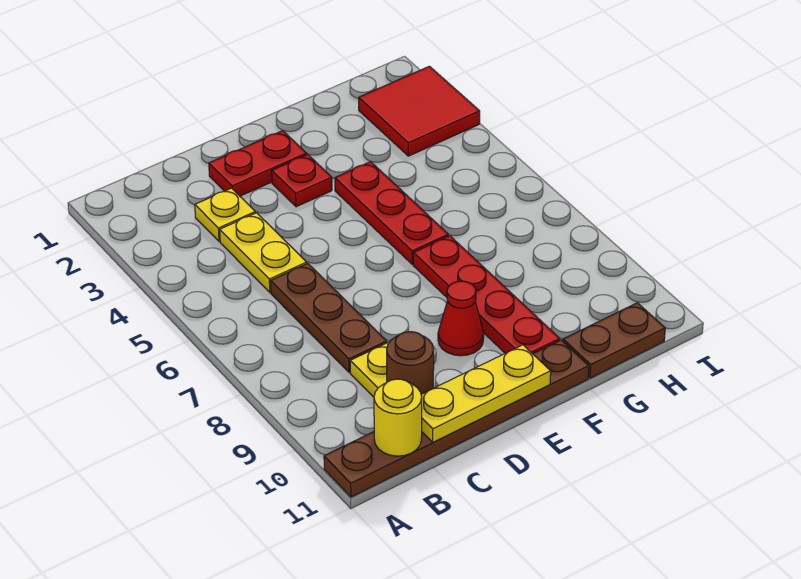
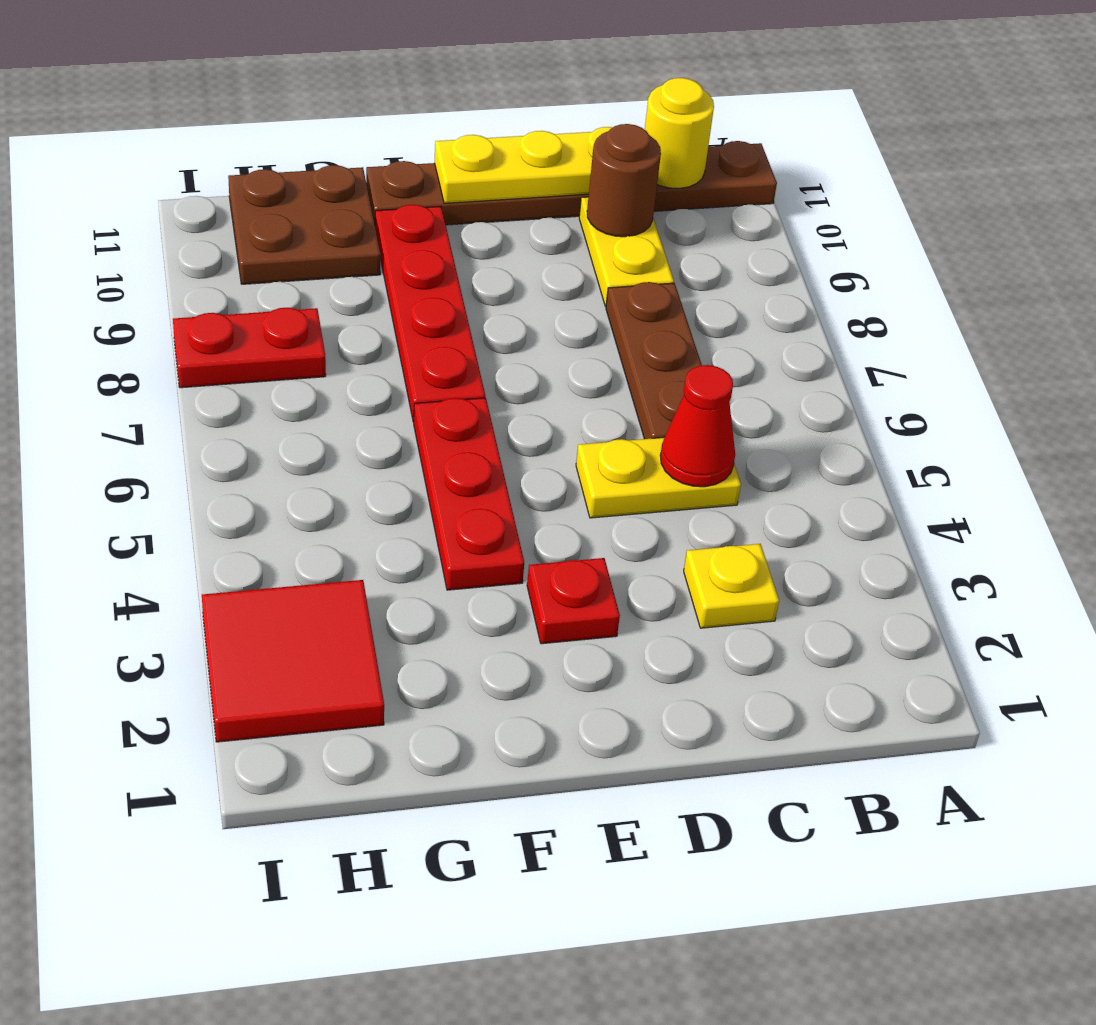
yellow 1x2 plate [220,213,307,292] -> yellow 1x2 plate turned to [576,438,741,518]
red 1x2 plate [209,131,307,196] -> red 1x2 plate moved to [173,308,326,388]
red 1x1 cone [438,281,484,356] -> red 1x1 cone moved to [660,365,735,487]
brown 1x2 plate [563,303,665,378] -> brown 2x2 plate [228,165,381,284]

